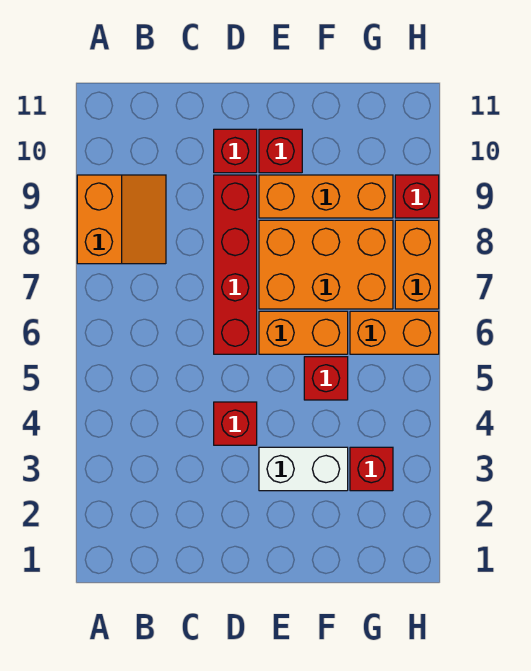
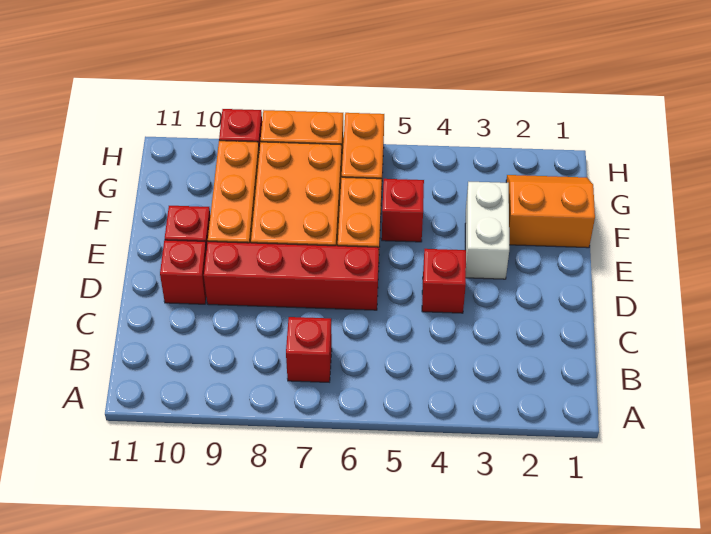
orange 2x2 slope [77,175,166,264] -> orange 2x2 slope moved to [506,175,595,248]
red 1x1 brick [350,447,393,491] -> red 1x1 brick moved to [286,317,332,382]

